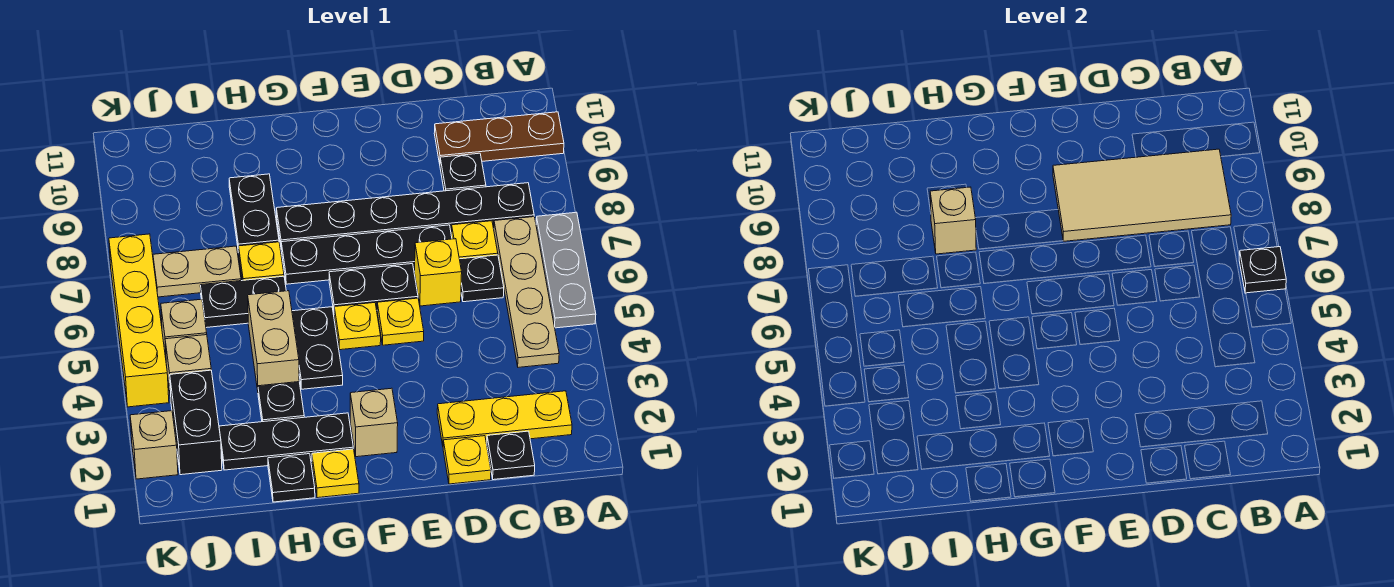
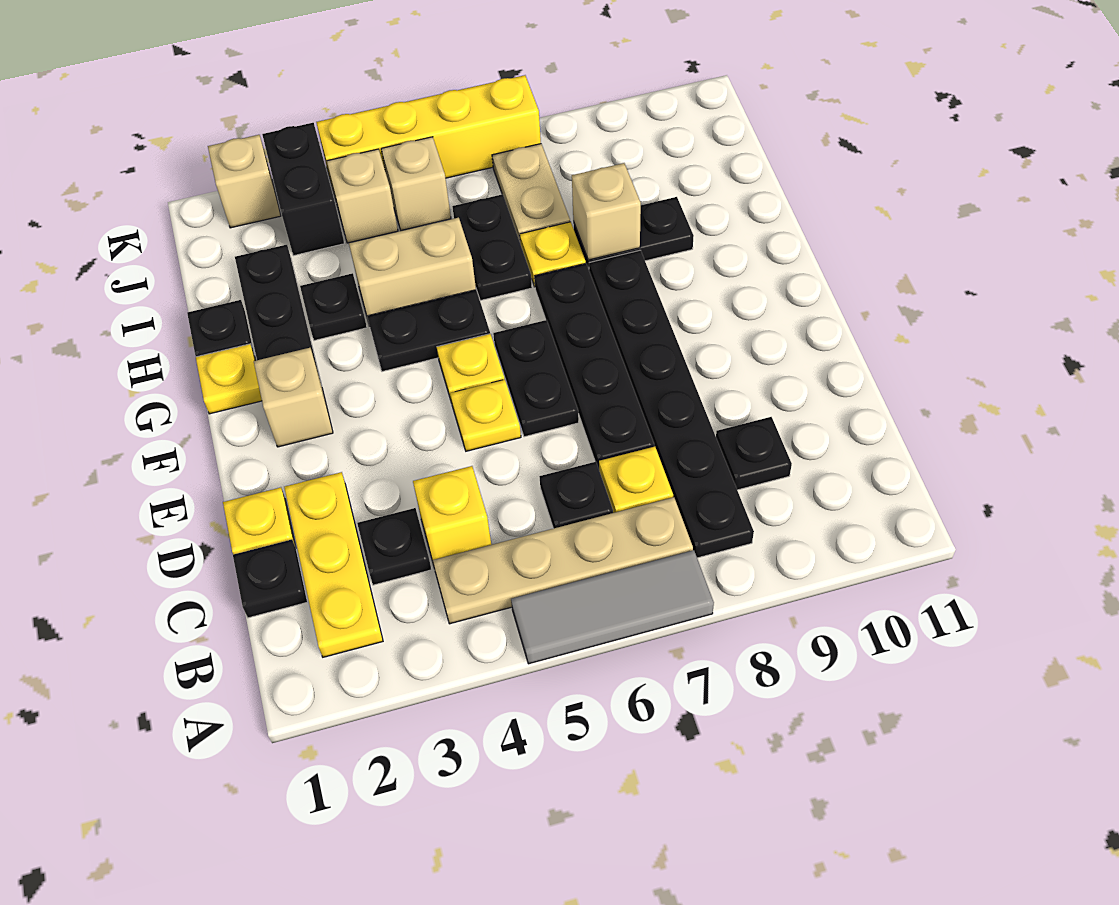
grey 1x3 plate [536,212,596,328] -> grey 1x3 tile [511,550,714,664]
black 1x1 plate [1239,247,1286,293] -> black 1x1 plate moved to [357,508,432,585]
brown 1x3 plate [434,112,564,164] -> none
tan 2x4 tile [1053,149,1231,241] -> none
yellow 1x1 brick [415,239,462,306] -> yellow 1x1 brick moved to [413,466,491,561]
black 1x2 brick [170,370,222,475] -> black 1x2 brick turned to [262,123,344,256]

